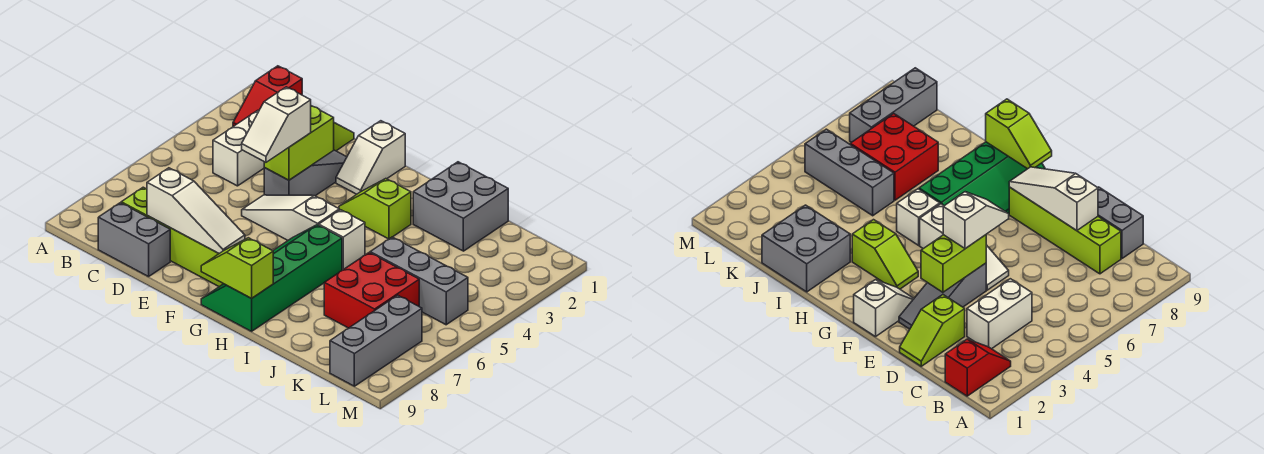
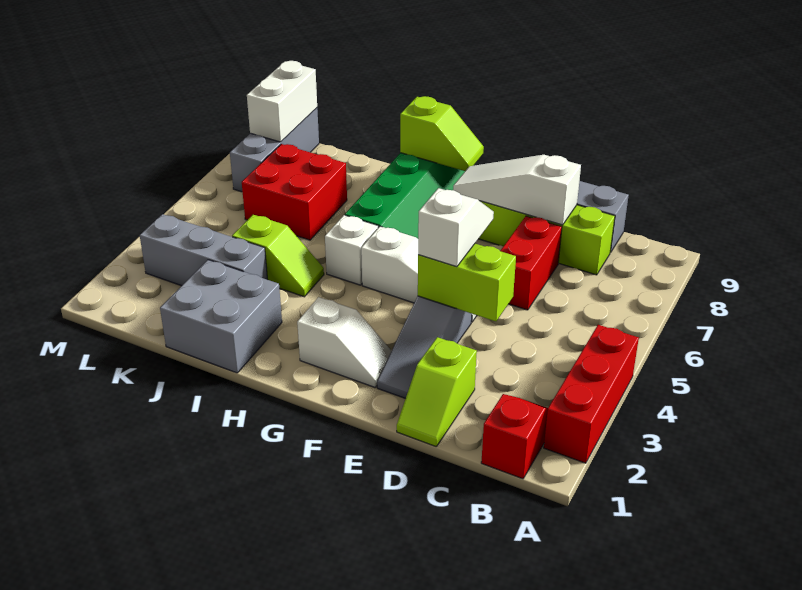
none -> red 1x3 brick [544,325,639,463]
white 1x2 brick [213,110,265,186] -> white 1x2 brick moved to [247,61,317,142]
none -> red 1x2 brick [500,216,562,310]
lime 1x2 brick [264,106,334,180] -> lime 1x2 brick turned to [418,244,516,321]
white 1x2 slope [336,121,405,194] -> white 1x2 slope turned to [297,297,391,387]
lime 1x2 slope [339,179,411,239] -> lime 1x2 slope moved to [232,215,324,297]
grey 1x3 brick [370,237,468,325] -> grey 1x3 brick moved to [140,214,267,286]

